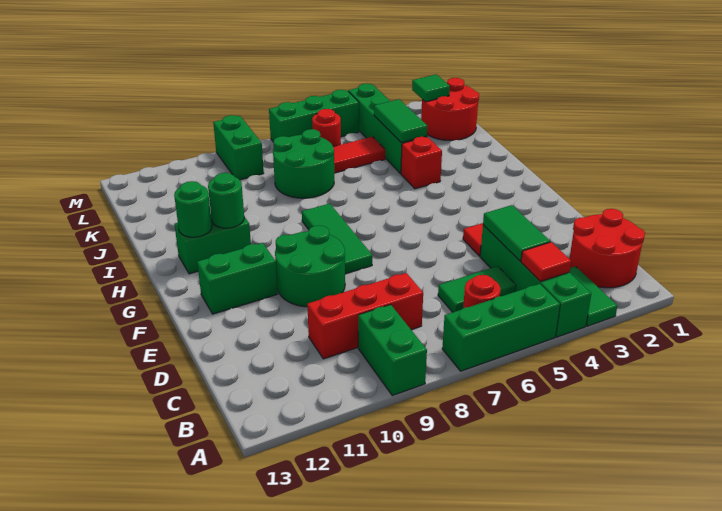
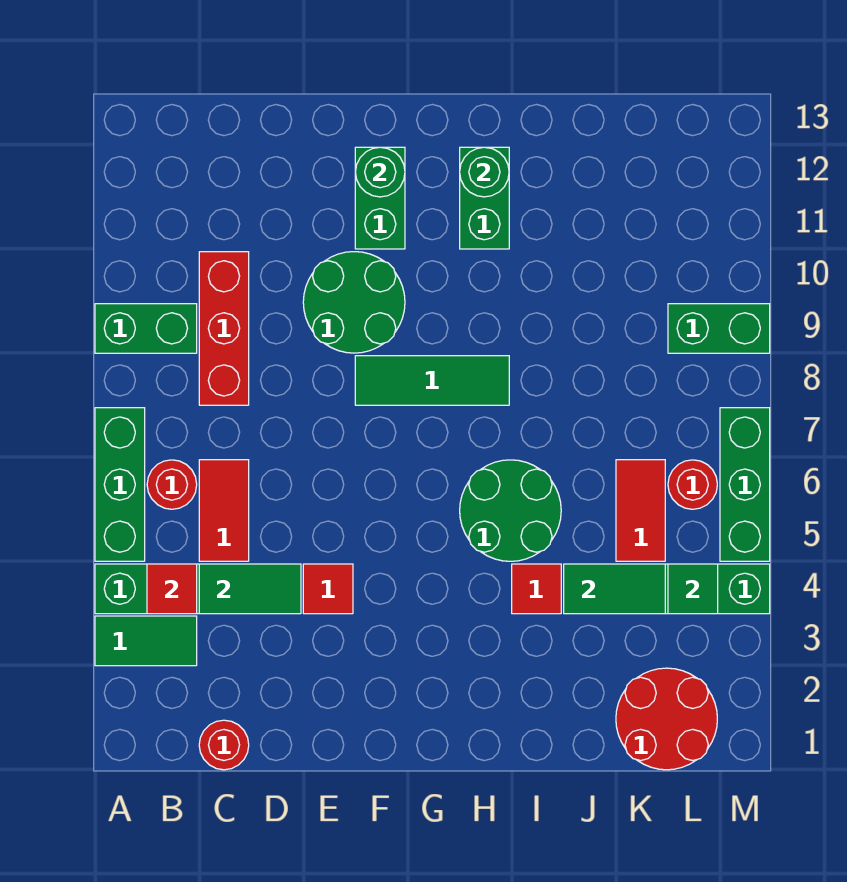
red 2x2 round brick [569,209,645,288] -> red 1x1 round brick [199,720,249,770]
green 1x2 tile [438,266,516,312] -> red 1x2 tile [199,460,249,561]
green 1x1 round brick [208,173,244,228] -> green 1x1 round brick moved to [355,147,405,197]
red 1x1 brick [401,137,442,189] -> red 1x1 tile [512,564,561,614]
green 2x2 round brick [273,129,334,198] -> green 2x2 round brick moved to [460,460,561,561]
green 1x1 tile [412,74,450,102] -> green 1x1 tile moved to [668,564,718,614]

